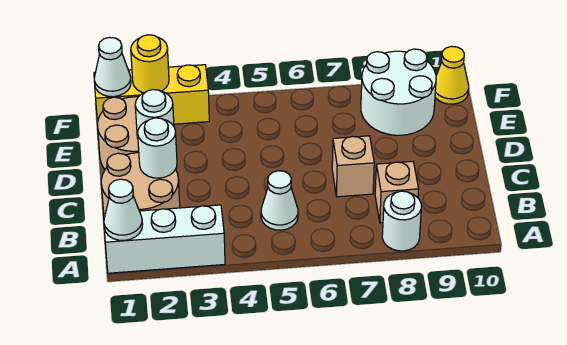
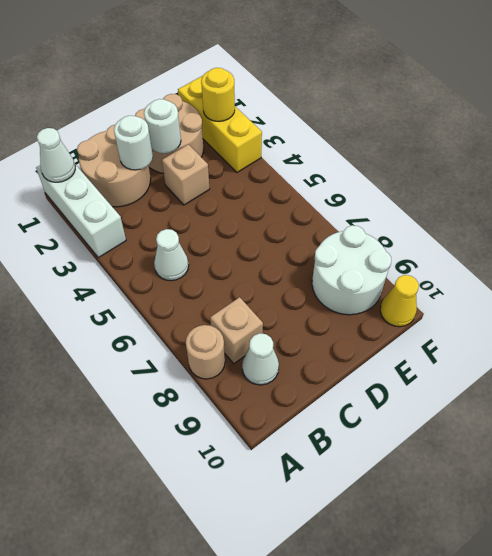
white 1x1 round brick [382,191,421,251] -> tan 1x1 round brick [186,325,225,379]
tan 1x1 brick [332,136,374,197] -> tan 1x1 brick moved to [162,144,209,205]
white 1x1 cone [94,37,131,97] -> white 1x1 cone moved to [242,333,279,385]

